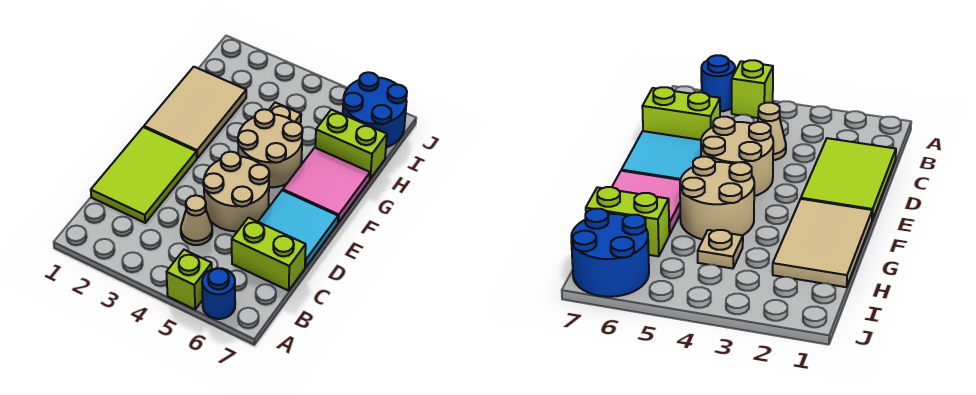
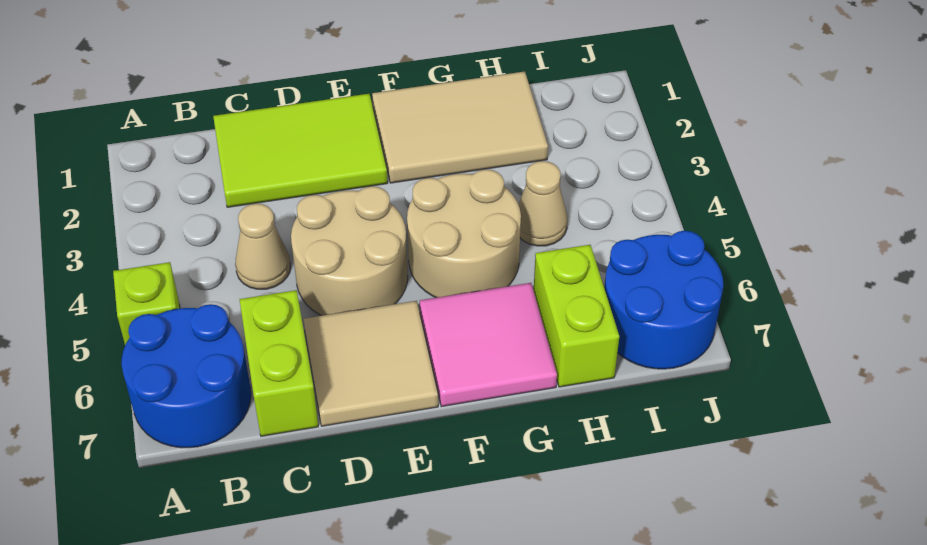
blue 1x1 round brick [202,268,235,319] -> blue 2x2 round brick [122,304,251,448]
cyan 2x2 tile [258,190,338,268] -> tan 2x2 tile [303,301,438,426]
tan 1x1 plate [269,102,301,124] -> tan 1x1 cone [518,161,567,246]

